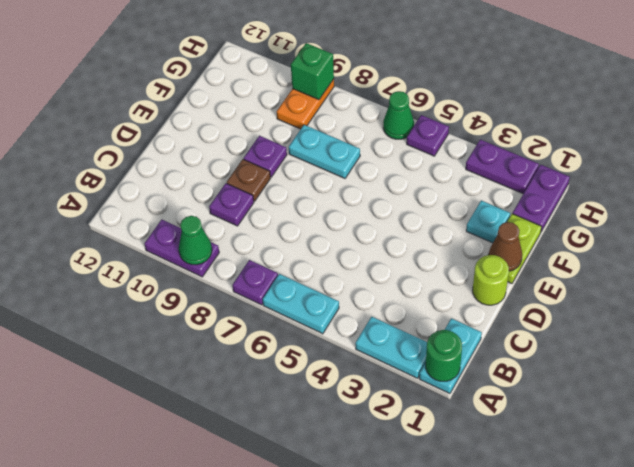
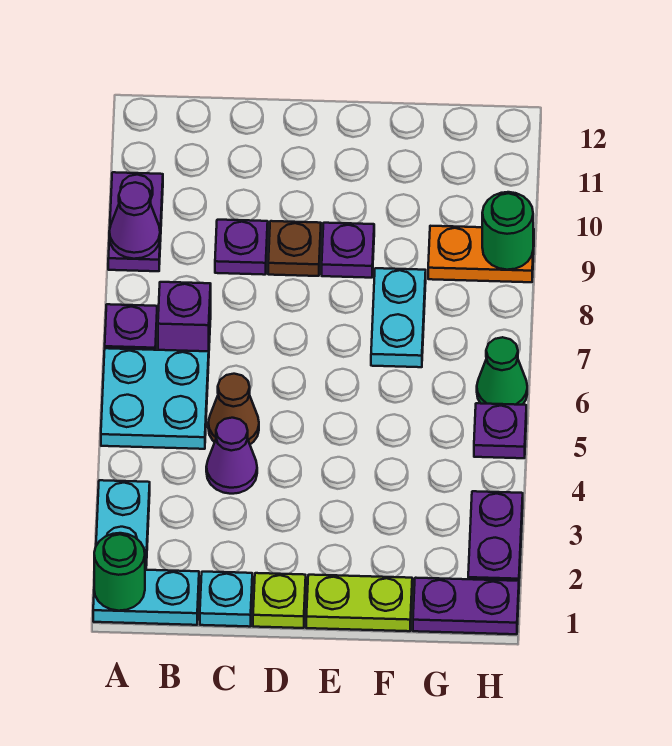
cyan 1x2 plate [263,274,339,334] -> cyan 2x2 plate [101,348,209,449]
green 1x1 cone [179,216,212,265] -> purple 1x1 cone [109,182,160,259]
none -> purple 1x1 brick [158,282,211,351]
none -> purple 1x1 cone [206,418,257,494]
lime 1x1 round brick [473,255,509,305] -> lime 1x1 plate [253,573,306,628]
brown 1x1 cone [489,222,522,271] -> brown 1x1 cone moved to [208,374,259,444]
cyan 1x1 plate [466,201,510,243] -> cyan 1x1 plate moved to [200,572,252,627]
green 1x1 brick [291,43,334,100] -> green 1x1 round brick [482,192,533,270]

